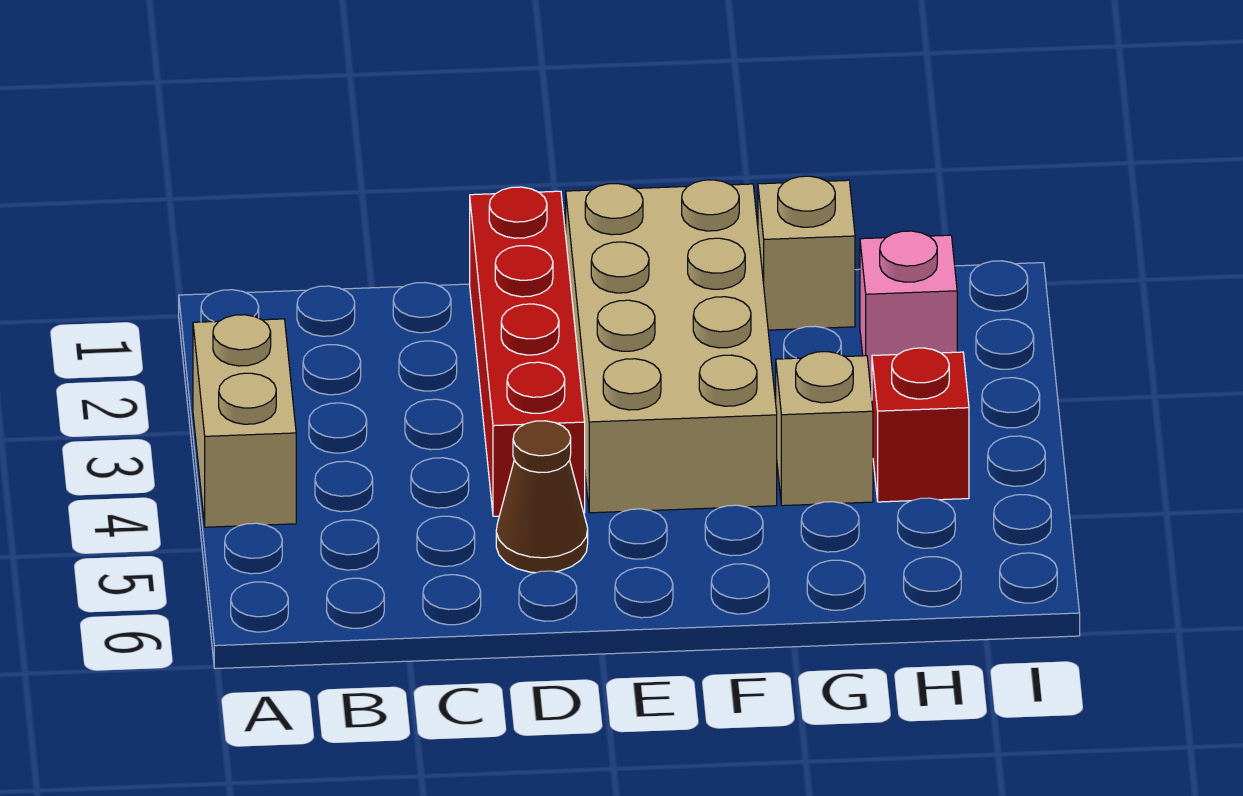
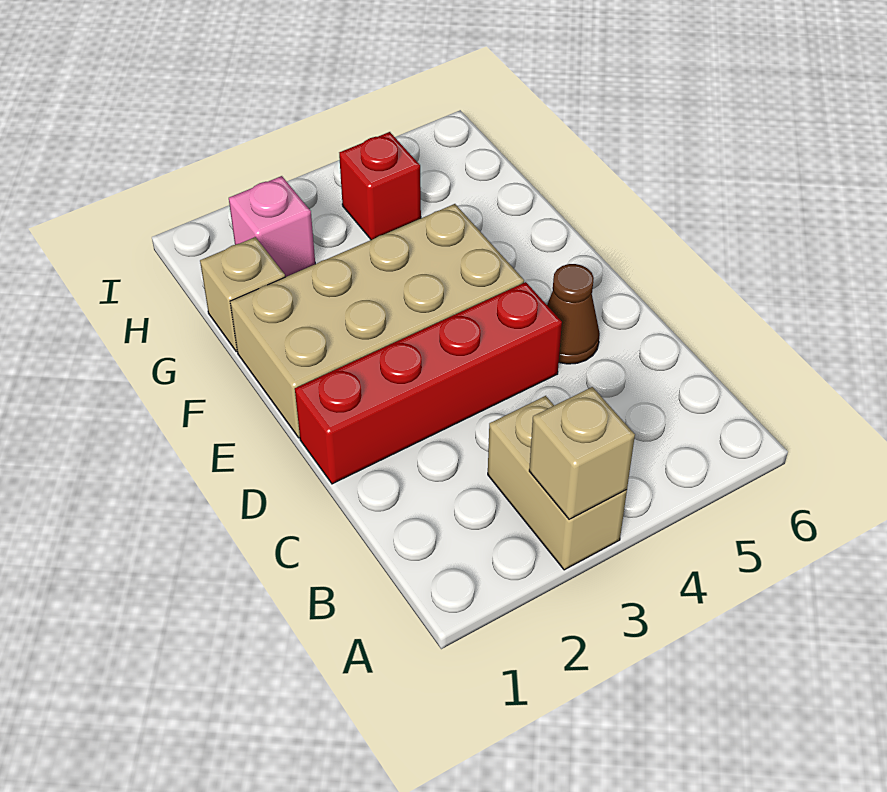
tan 1x2 brick [193,315,296,527] -> tan 1x2 brick turned to [488,396,627,570]
tan 1x1 brick [776,352,873,506] -> tan 1x1 brick moved to [529,387,635,519]

